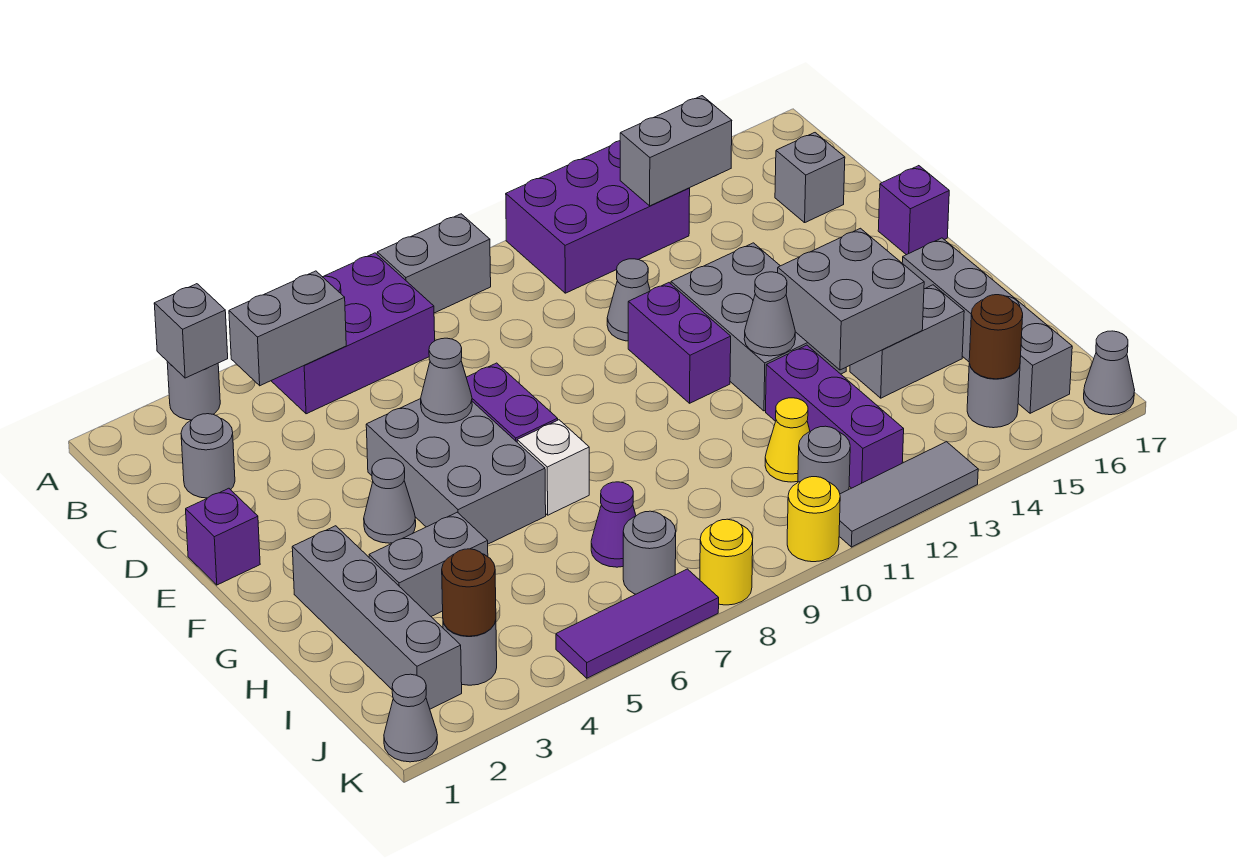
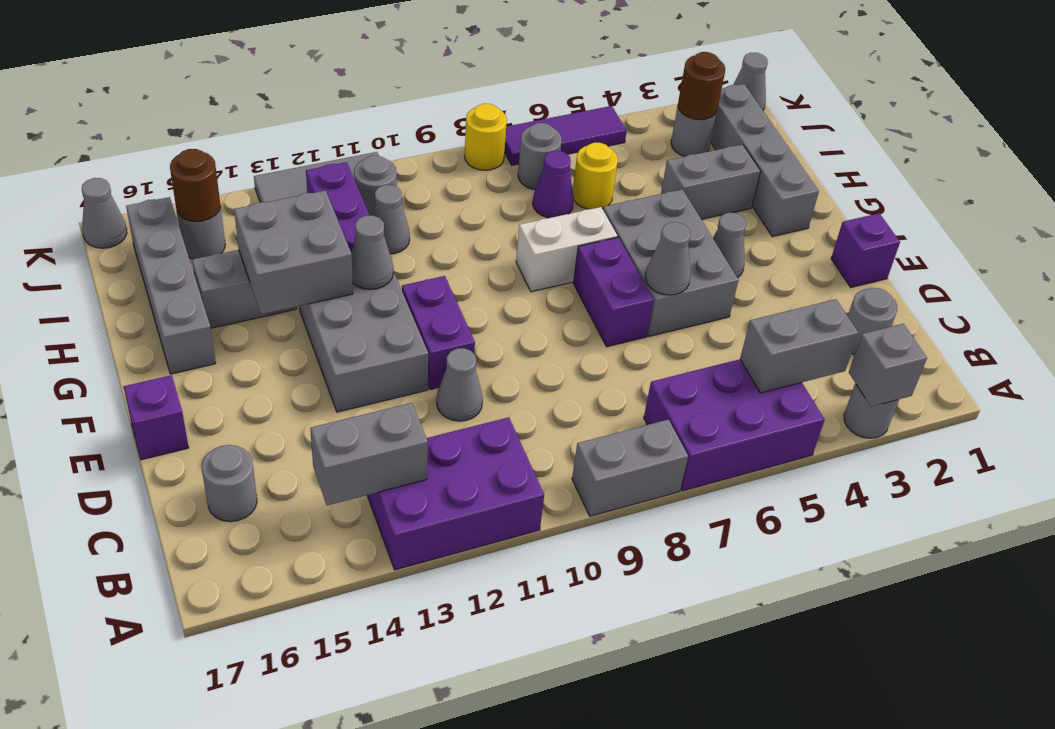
grey 1x1 brick [775,133,845,223] -> grey 1x1 round brick [202,445,257,522]
white 1x1 brick [517,420,589,515] -> white 1x2 brick [516,207,617,292]
yellow 1x1 cone [765,398,810,482] -> grey 1x1 cone [372,185,410,254]
yellow 1x1 round brick [787,477,840,562] -> yellow 1x1 round brick moved to [573,143,618,209]

